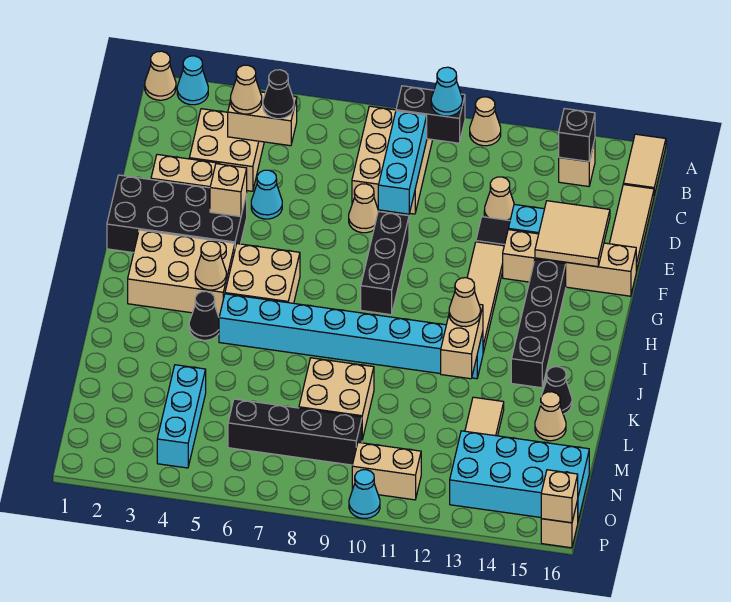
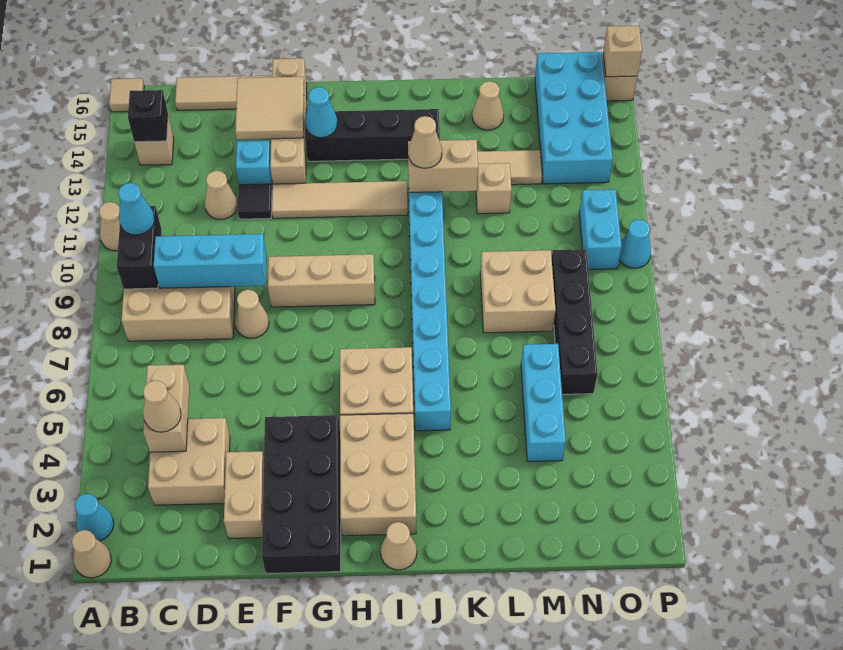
tan 1x2 tile [623,134,666,195] -> tan 1x1 tile [109,78,144,112]
black 1x1 cone [263,70,294,119] -> none
cyan 1x1 cone [251,170,282,219] -> cyan 1x1 cone moved to [305,87,337,138]
tan 1x1 brick [210,164,247,217] -> tan 1x1 brick moved to [476,163,511,214]
black 1x3 brick [361,211,409,315] -> tan 1x3 brick [268,254,375,307]
tan 1x1 cone [195,241,226,290] -> tan 1x1 cone moved to [380,522,417,570]
black 1x1 cone [189,291,219,340] -> none
black 1x1 cone [541,367,572,414] -> none
cyan 1x3 brick [157,365,206,468] -> cyan 1x3 brick turned to [521,344,566,462]
tan 1x2 brick [352,442,421,500] -> cyan 1x2 brick [579,189,622,270]

